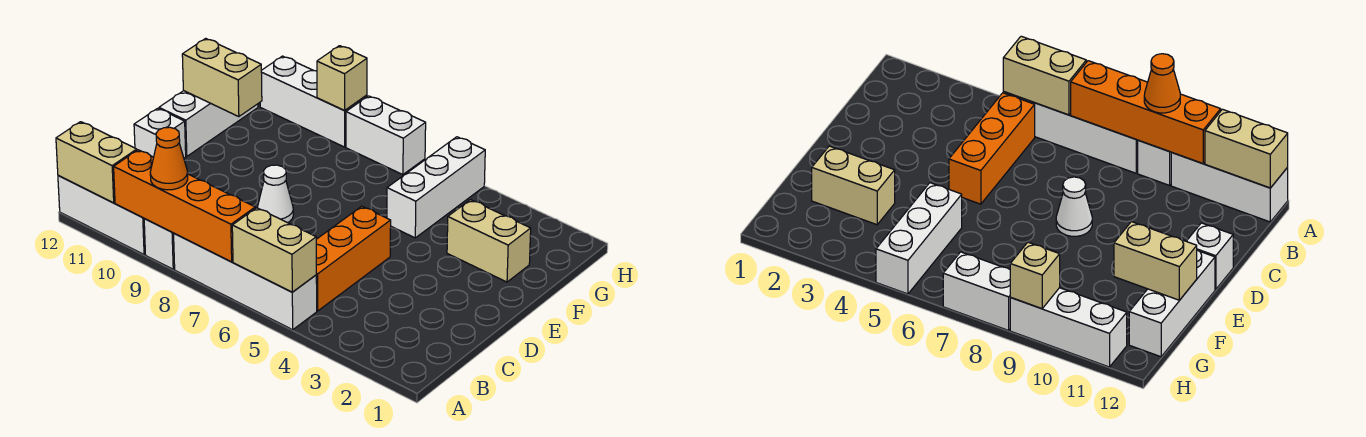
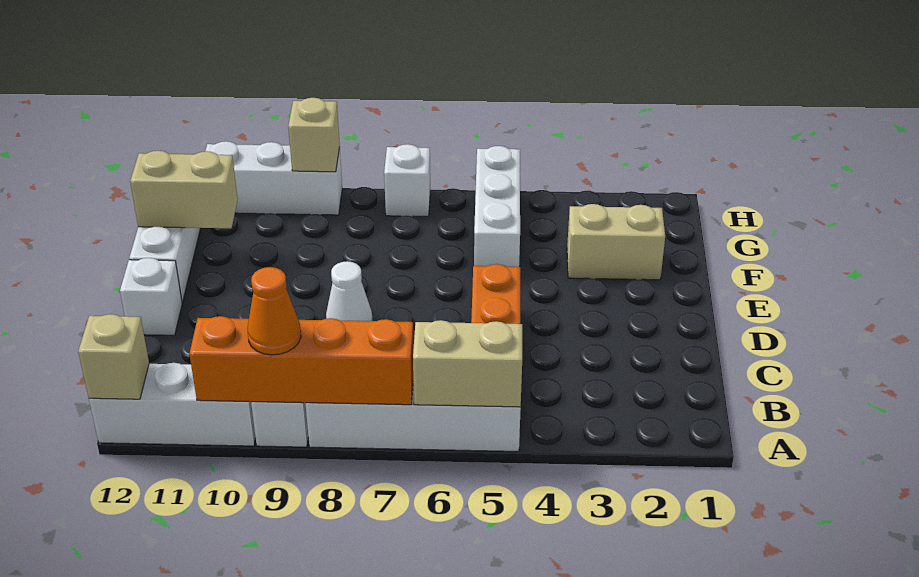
tan 1x2 brick [56,122,137,203] -> tan 1x1 brick [78,314,149,399]
white 1x2 brick [346,96,426,175] -> white 1x1 brick [384,144,430,216]

